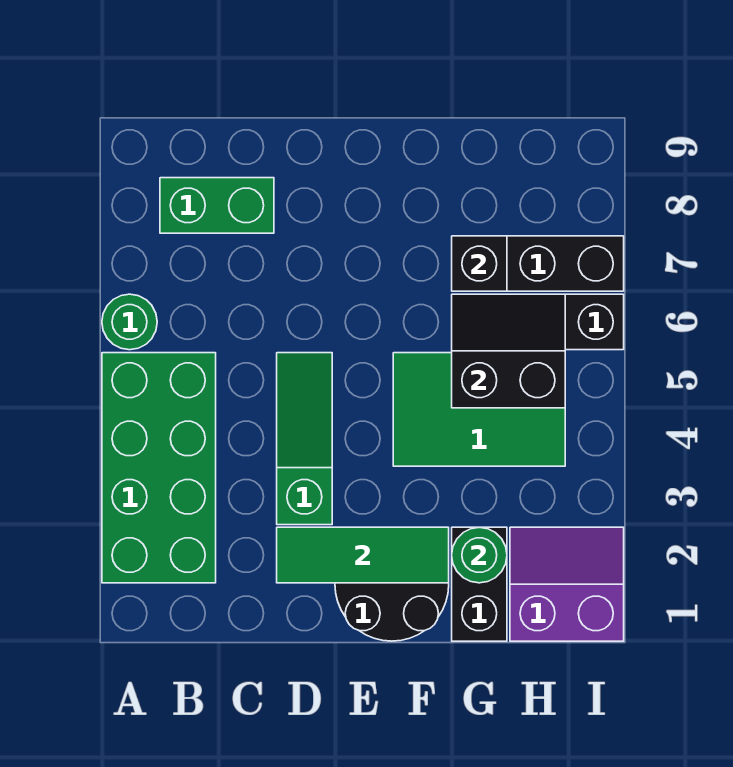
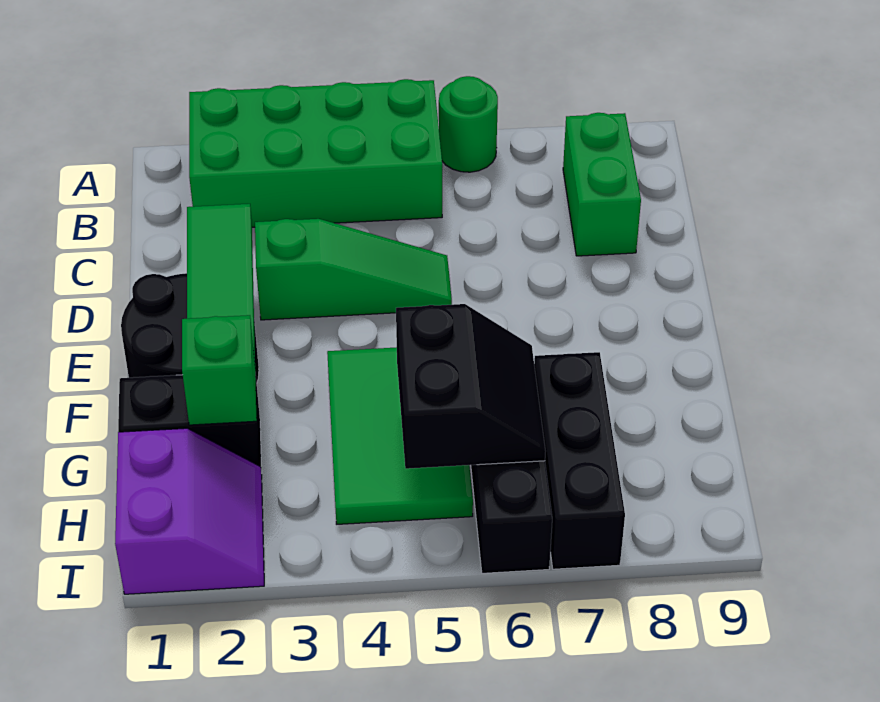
green 1x1 round brick [452,527,507,583] -> green 1x1 brick [182,315,257,425]
black 1x1 brick [452,236,507,291] -> none

